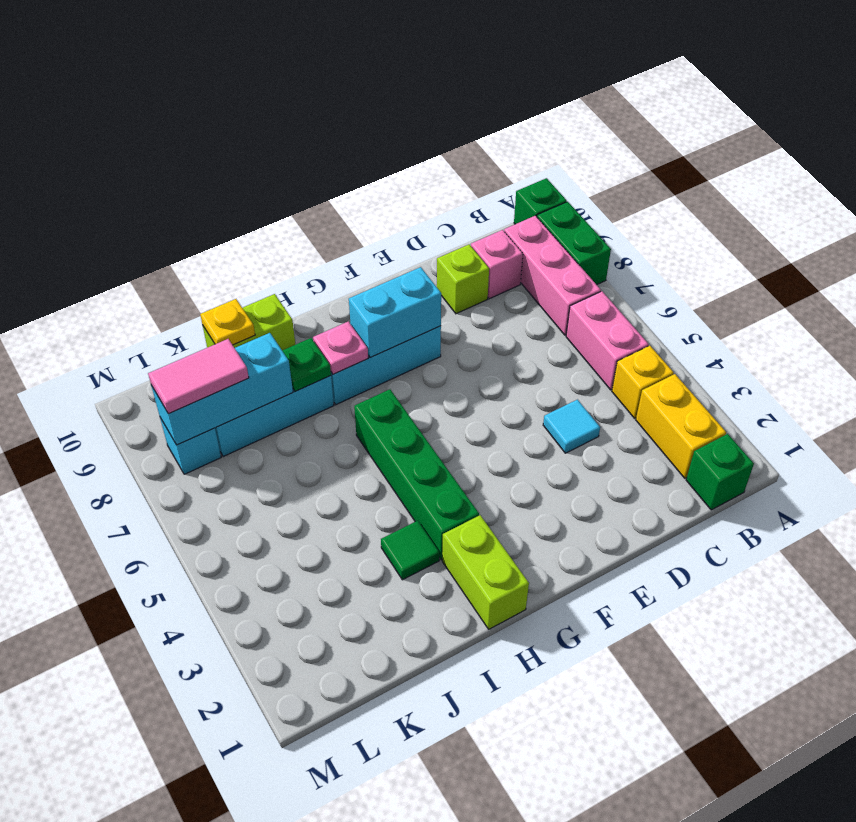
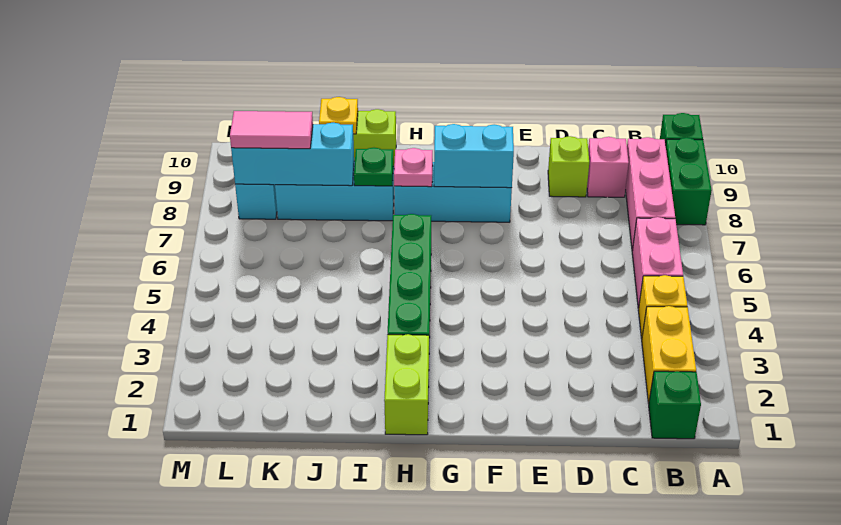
cyan 1x1 tile [543,400,600,453] -> none
green 1x1 tile [381,521,440,580] -> none

